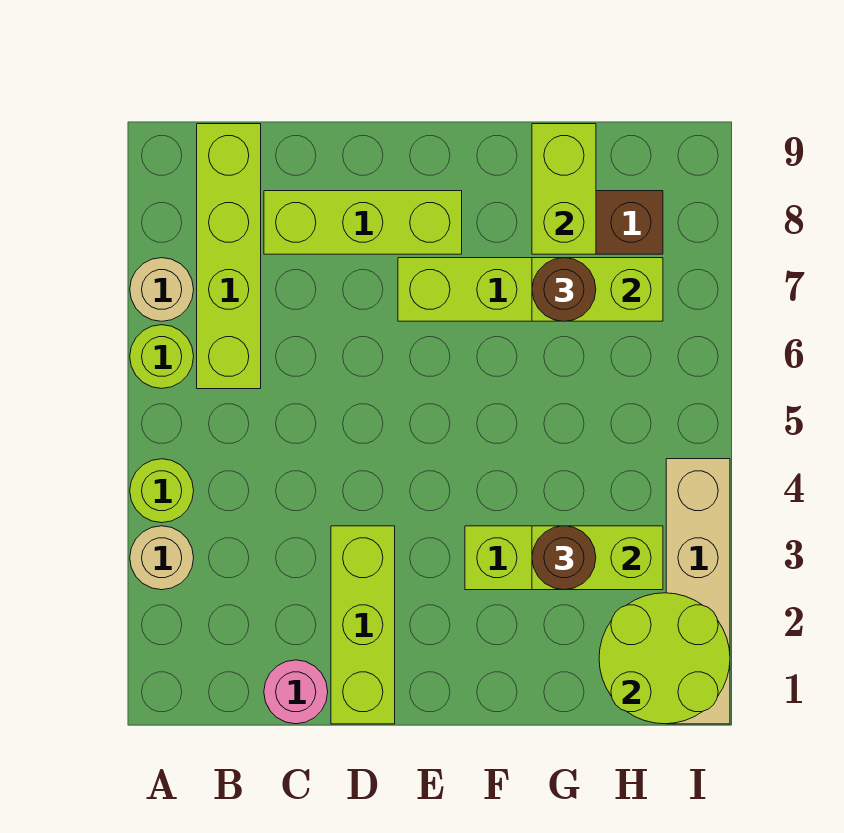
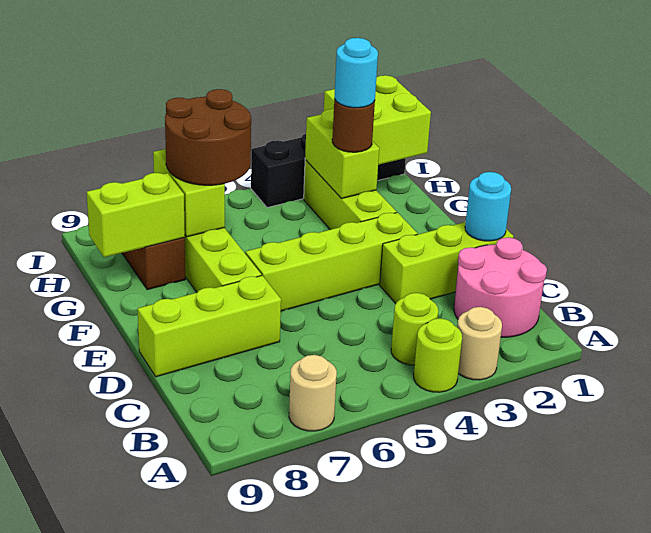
lime 1x1 round brick [130,325,194,389] -> lime 1x1 round brick moved to [391,293,438,365]
lime 1x4 brick [197,124,261,389] -> lime 1x4 brick moved to [245,213,418,311]
pink 1x1 round brick [264,660,328,724] -> pink 2x2 round brick [454,237,547,337]
lime 1x3 brick [264,191,462,254] -> lime 1x3 brick turned to [138,276,281,377]
none -> cyan 1x1 round brick [465,172,511,241]
none -> cyan 1x1 round brick [335,38,378,108]
brown 1x1 round brick [532,258,596,321] -> brown 2x2 round brick [165,89,251,185]
lime 2x2 round brick [599,593,730,724] -> lime 2x2 brick [324,75,431,165]
tan 1x4 brick [666,459,730,724] -> black 1x4 brick [251,134,406,208]

